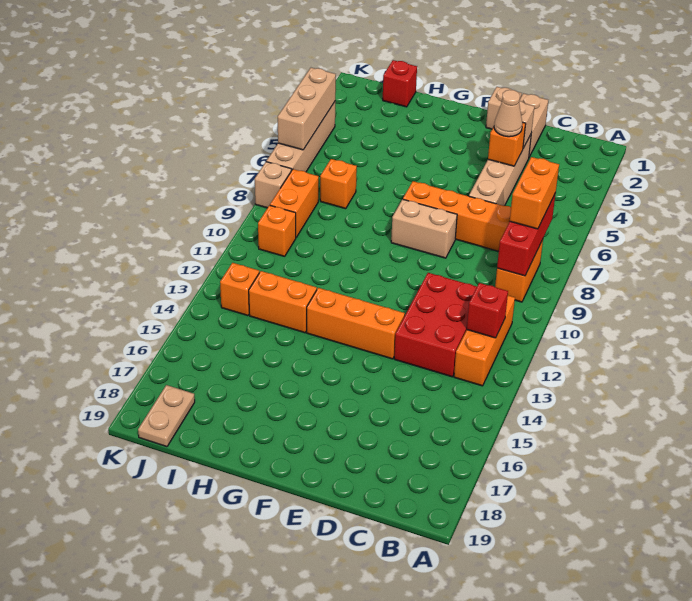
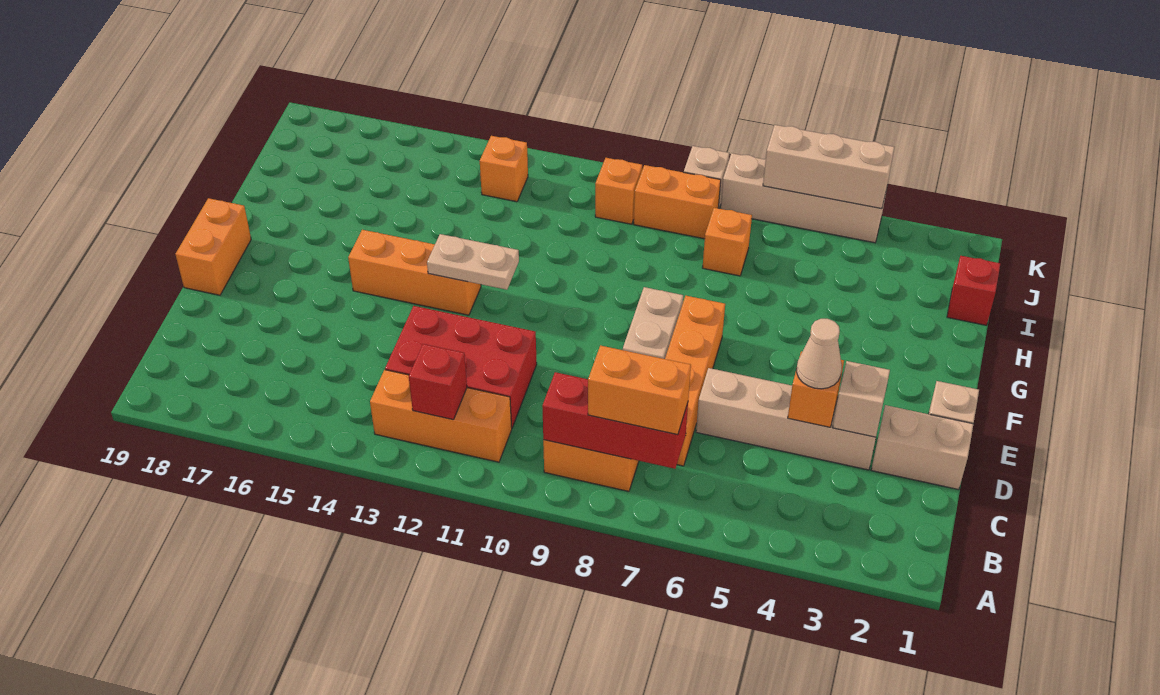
orange 1x3 brick [307,288,405,359] -> orange 1x3 brick turned to [348,230,481,315]
orange 1x2 brick [249,271,317,333] -> orange 1x2 brick moved to [175,198,251,295]
tan 1x2 plate [138,385,195,447] -> tan 1x2 plate moved to [427,234,519,290]

